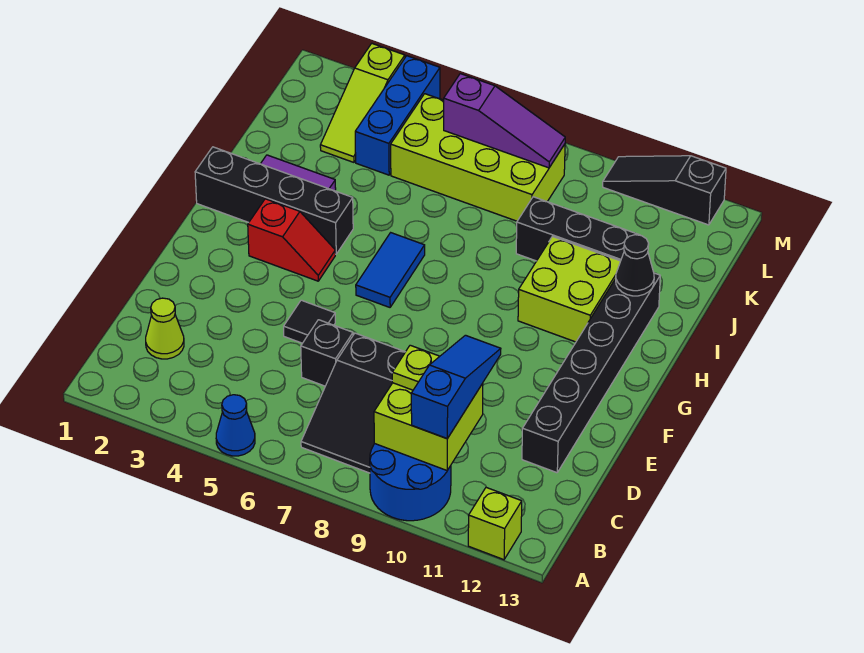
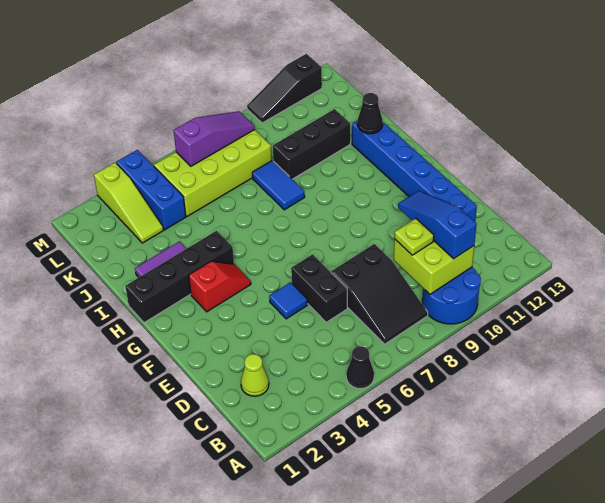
blue 1x1 cone [216,395,255,456] -> black 1x1 cone [346,346,374,389]
lime 1x1 brick [468,487,522,560] -> none
black 1x1 brick [301,320,353,386] -> black 1x2 brick [291,254,347,322]
black 1x6 brick [522,273,660,473] -> blue 1x6 brick [352,121,477,221]
black 1x1 tile [284,300,335,343] -> blue 1x1 tile [269,282,308,319]
blue 1x2 tile [356,233,425,307] -> blue 1x2 tile moved to [252,160,305,210]
lime 2x2 brick [518,237,620,342] -> none

